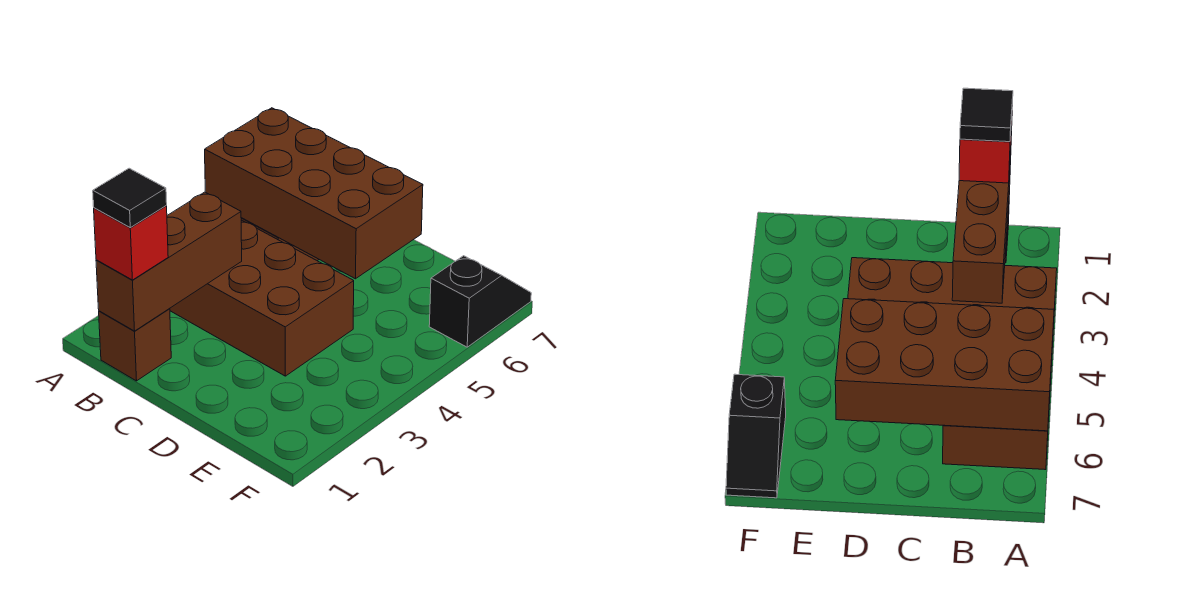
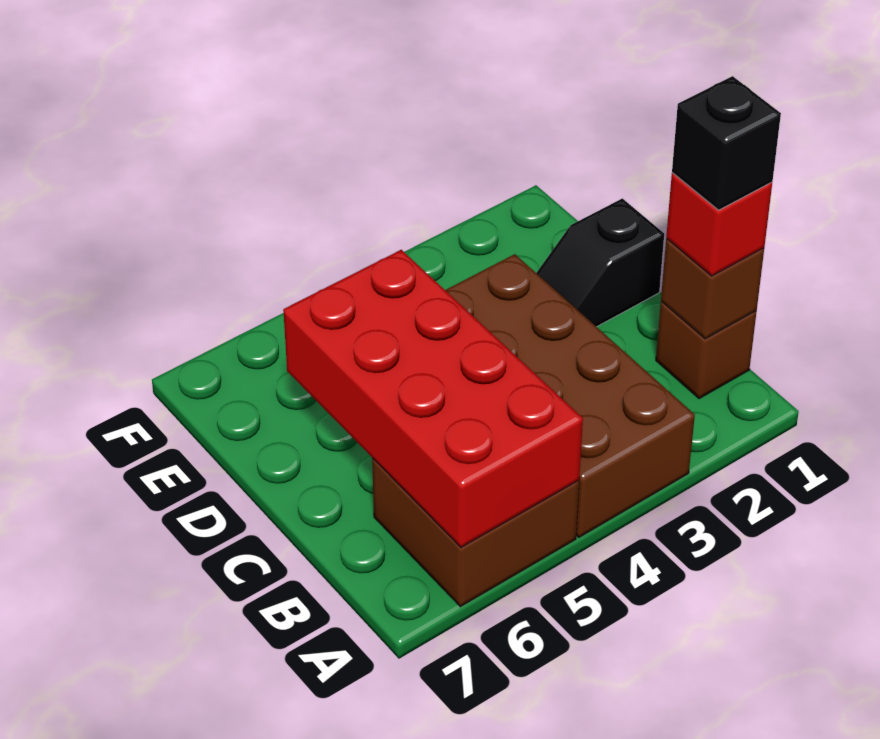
brown 2x4 brick [205,108,423,279] -> red 2x4 brick [283,250,583,547]
brown 1x3 brick [96,192,242,331] -> brown 1x1 brick [661,239,764,339]
black 1x1 tile [93,168,167,228] -> black 1x1 brick [672,76,781,210]
black 1x2 slope [429,256,531,347] -> black 1x2 slope moved to [537,198,664,327]

